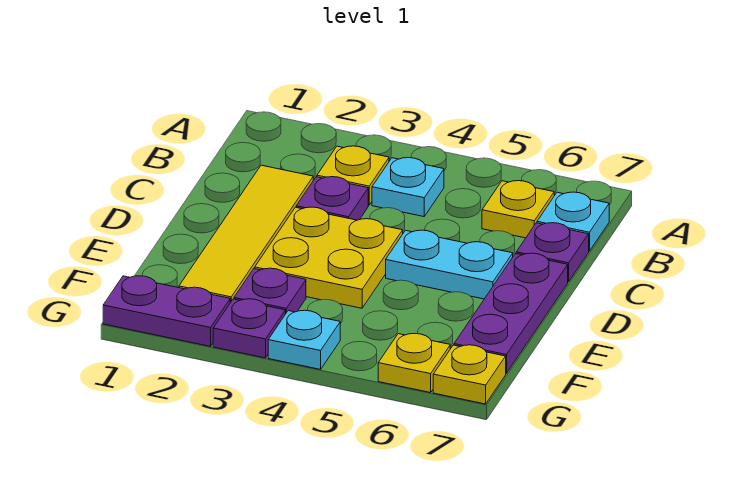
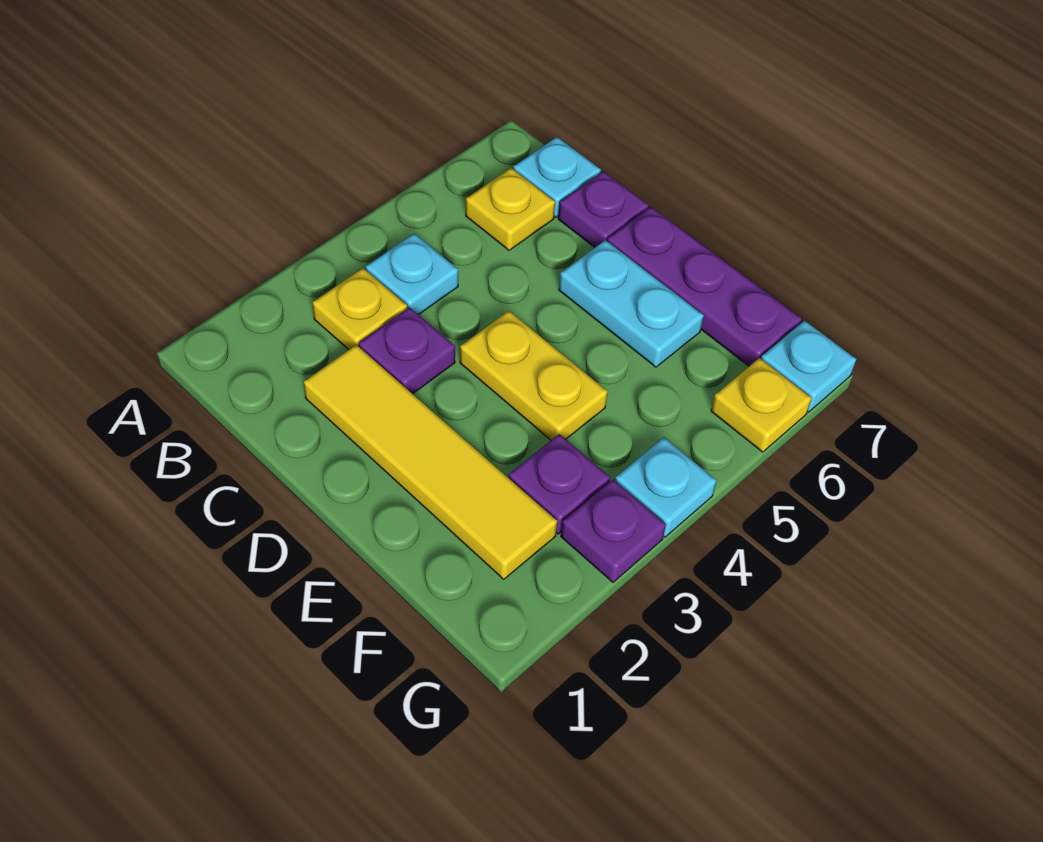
yellow 2x2 plate [255,207,403,308] -> yellow 1x2 plate [460,311,608,440]
cyan 1x2 plate [386,230,513,299] -> cyan 1x2 plate turned to [559,240,704,367]
purple 1x2 plate [103,276,230,346] -> none
yellow 1x1 plate [433,345,506,404] -> cyan 1x1 plate [761,321,856,412]

